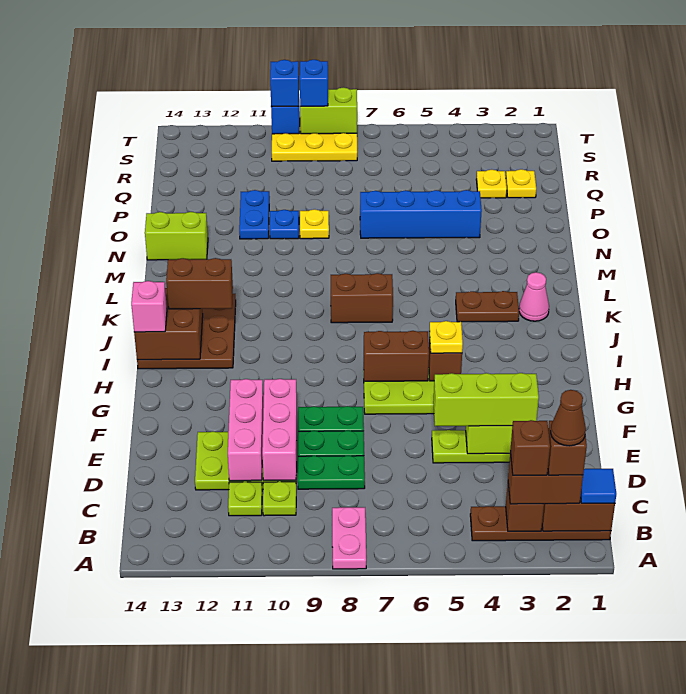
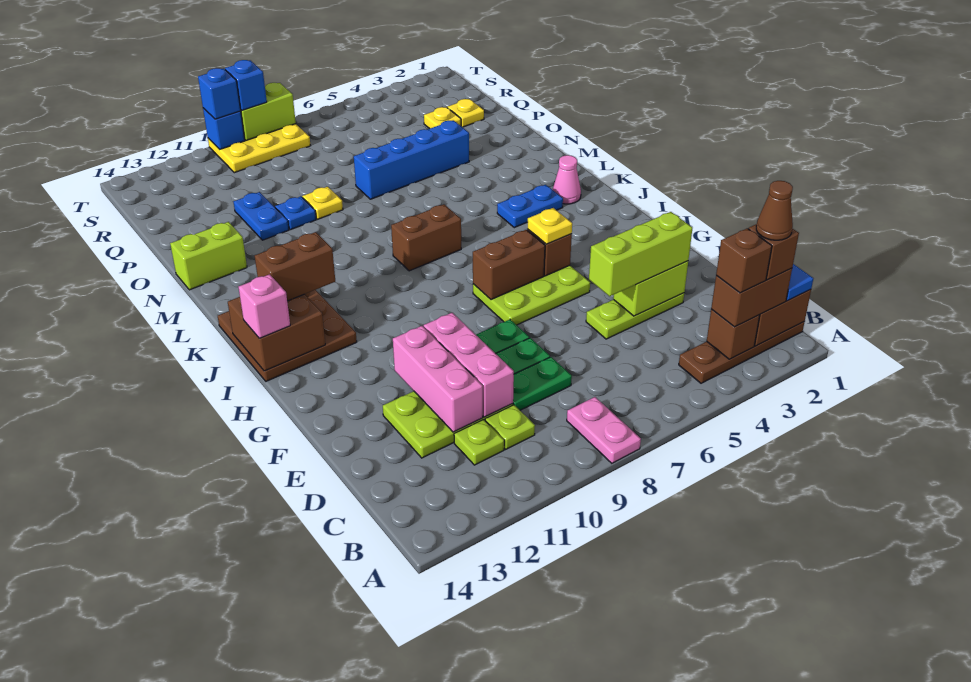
brown 1x2 plate [456,291,519,322] -> blue 1x2 plate [497,185,563,228]

